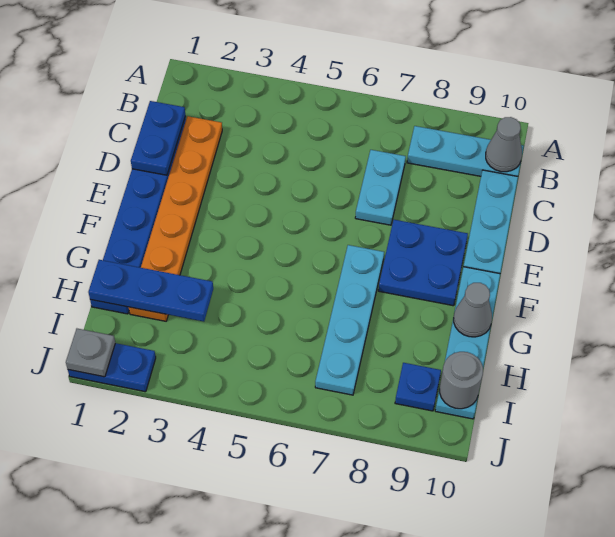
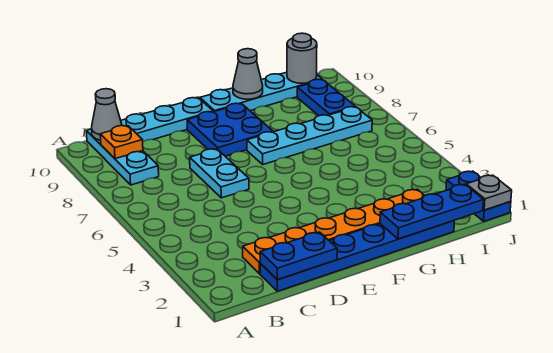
none -> orange 1x1 plate [100,126,143,159]
cyan 1x2 plate [355,150,406,225] -> cyan 1x2 plate turned to [190,149,249,198]
blue 1x3 plate [88,260,213,322] -> blue 1x3 plate turned to [380,184,484,239]
blue 1x1 plate [395,363,441,411] -> blue 1x2 plate [297,79,355,116]

